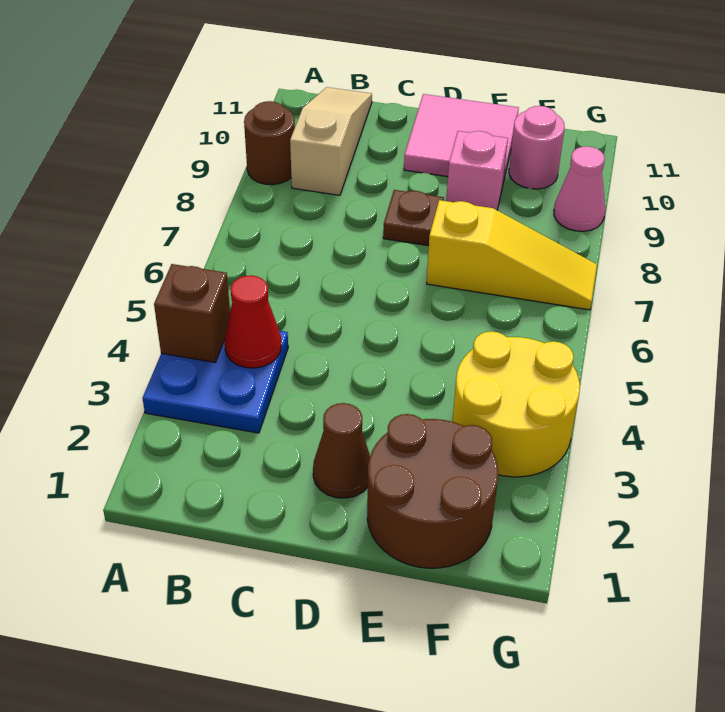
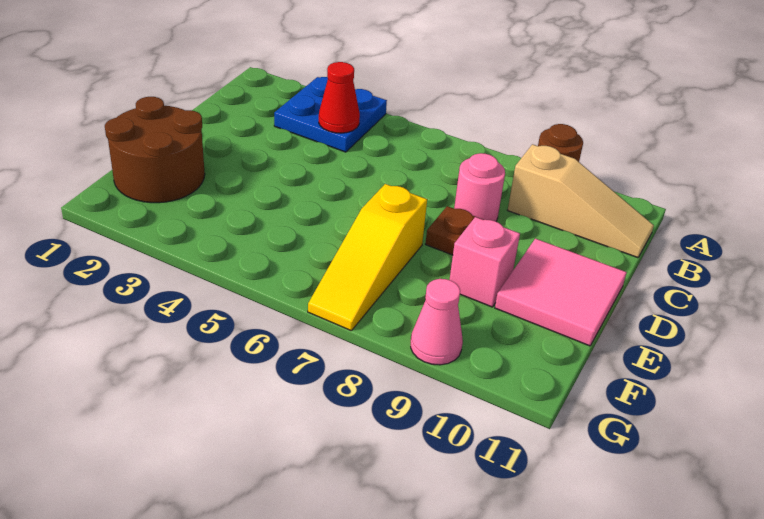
brown 1x1 brick [154,264,230,362] -> none
brown 1x1 cone [313,403,370,498] -> none
yellow 2x2 round brick [452,332,580,477] -> none
pink 1x1 round brick [509,106,565,189] -> pink 1x1 round brick moved to [454,153,505,221]

